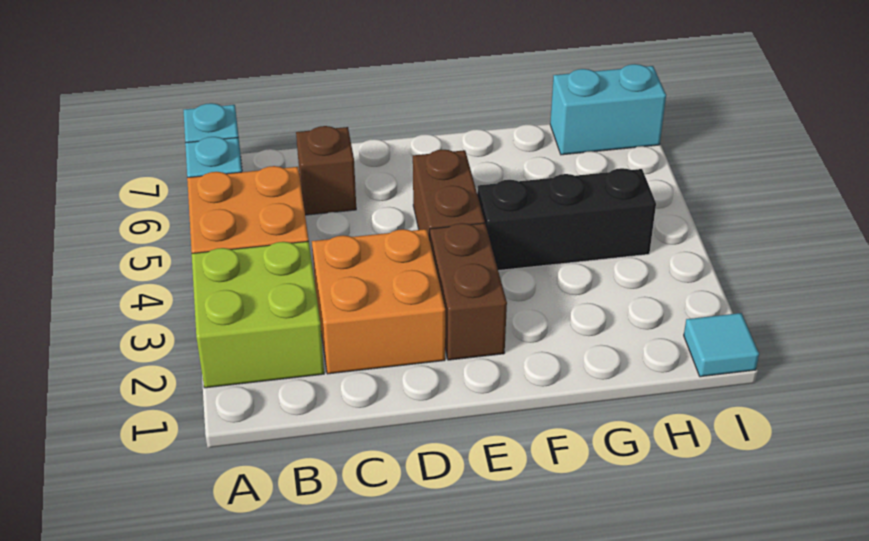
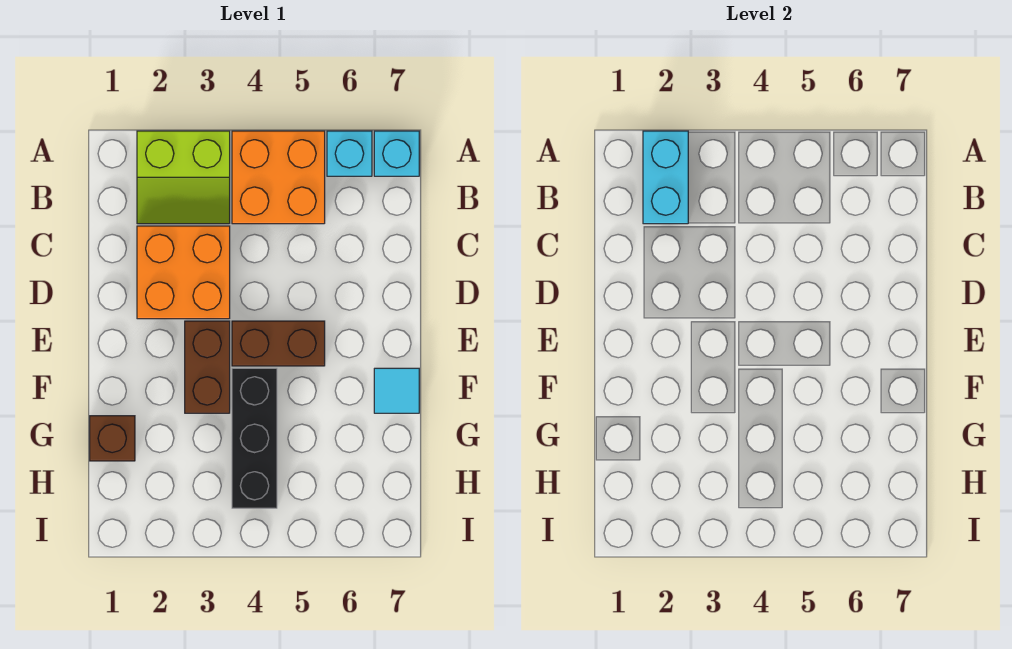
lime 2x2 brick [192,241,324,388] -> lime 2x2 slope [137,131,230,224]
brown 1x1 brick [296,126,356,215] -> brown 1x1 brick moved to [90,416,135,461]
brown 1x2 brick [430,223,507,360] -> brown 1x2 brick turned to [185,321,230,413]
cyan 1x2 brick [550,64,666,155] -> cyan 1x2 brick moved to [643,131,688,224]
cyan 1x1 tile [684,313,759,377] -> cyan 1x1 tile moved to [374,368,419,413]

